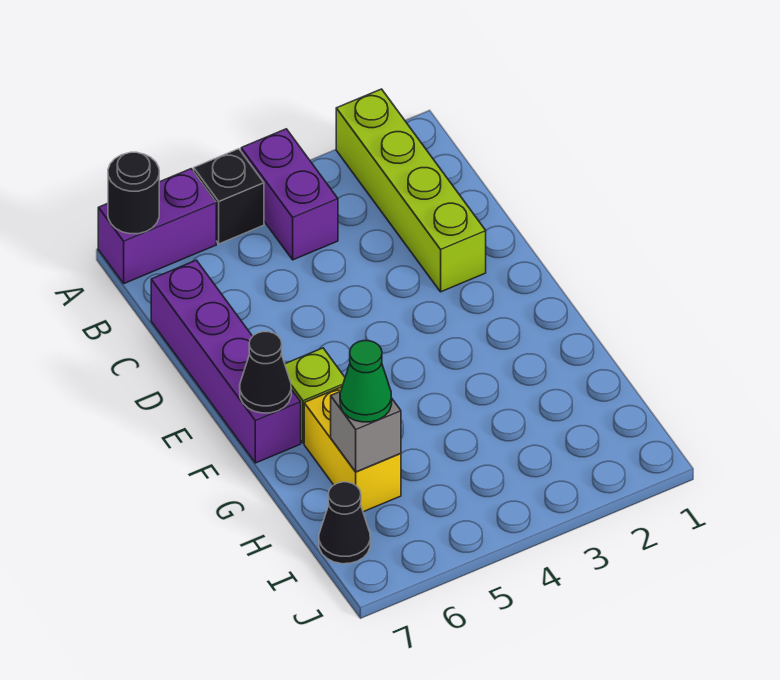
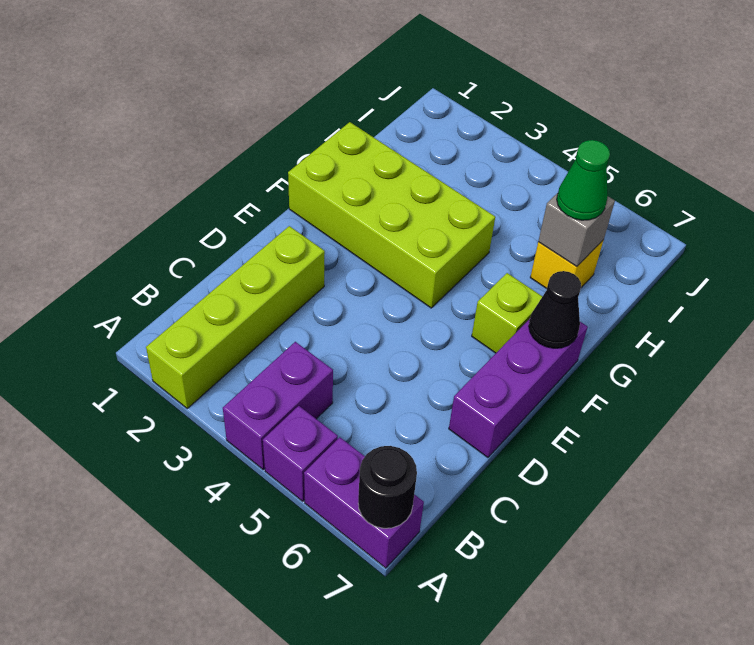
black 1x1 brick [194,149,264,244] -> purple 1x1 brick [263,406,338,501]
purple 1x4 brick [151,260,301,463] -> purple 1x3 brick [449,319,588,457]
none -> lime 2x4 brick [288,122,495,308]
yellow 1x2 brick [304,387,401,512] -> yellow 1x1 brick [530,240,604,289]
black 1x1 cone [319,482,370,564] -> none

